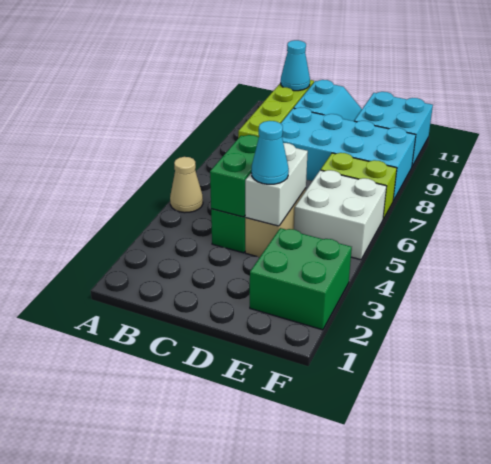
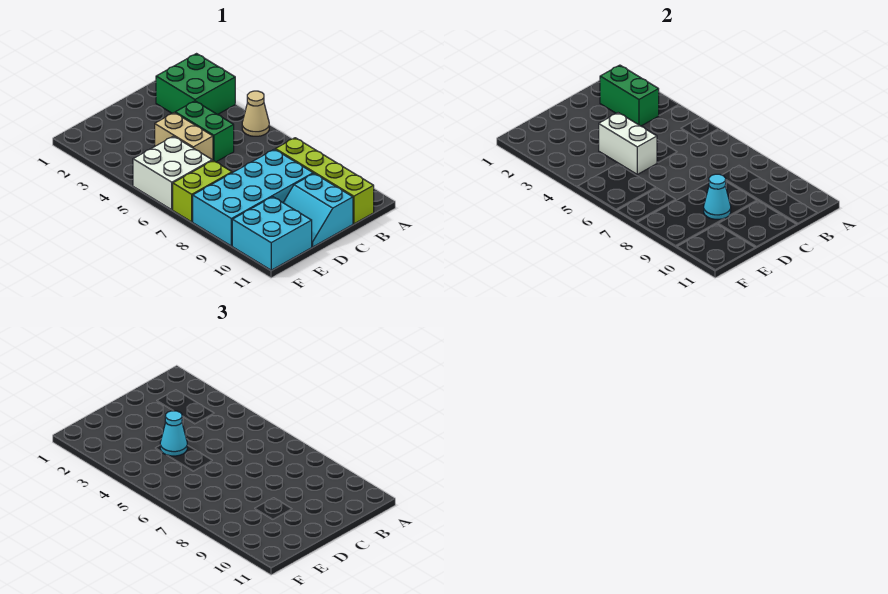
cyan 1x1 cone [281,40,310,91] -> cyan 1x1 cone moved to [704,174,731,219]
green 1x2 brick [210,135,259,217] -> green 1x2 brick moved to [600,65,659,126]
green 2x2 brick [250,228,352,330] -> green 2x2 brick moved to [156,54,235,115]

